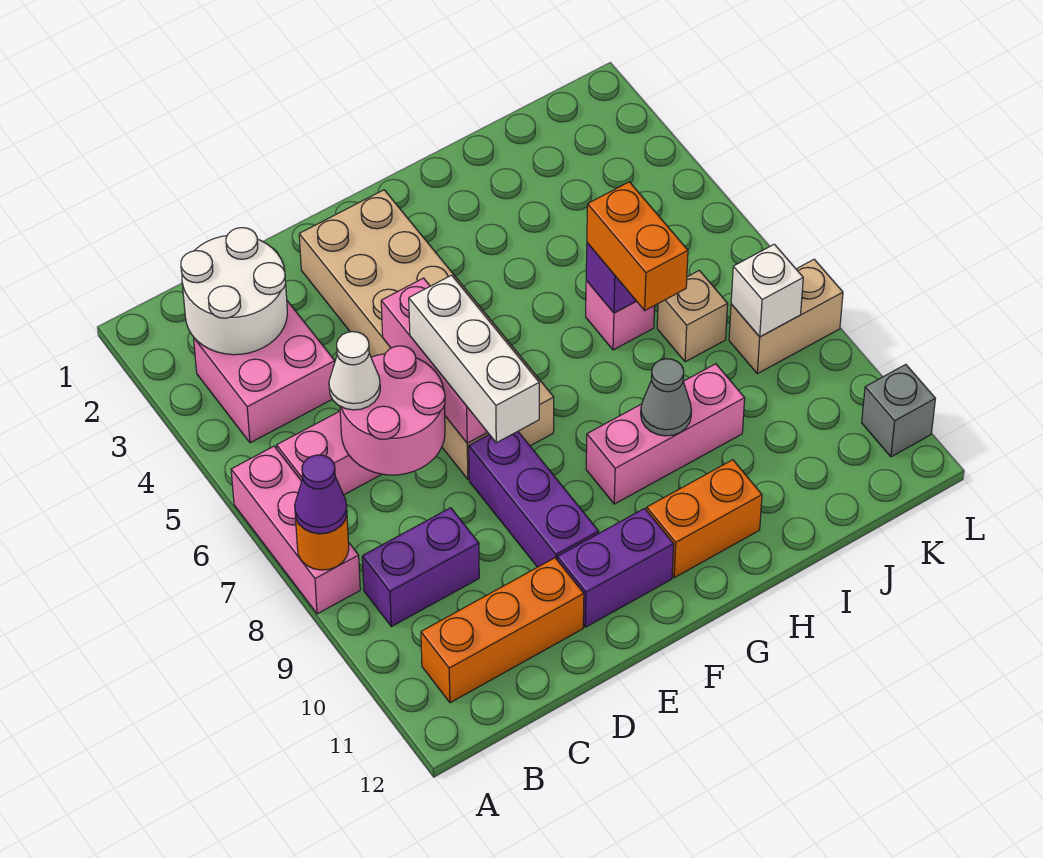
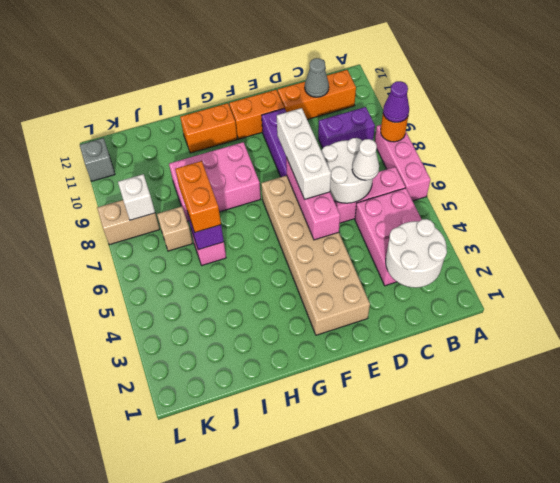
pink 2x2 brick [194,301,335,443] -> pink 2x3 brick [355,188,422,286]
pink 2x2 round brick [340,346,445,475] -> white 2x2 round brick [321,138,373,203]
purple 1x2 brick [557,508,674,627] -> orange 1x2 brick [229,90,284,139]
pink 1x3 brick [586,364,745,504] -> pink 2x3 brick [169,142,261,221]
grey 1x1 cone [641,359,691,436] -> grey 1x1 cone moved to [305,58,329,97]

